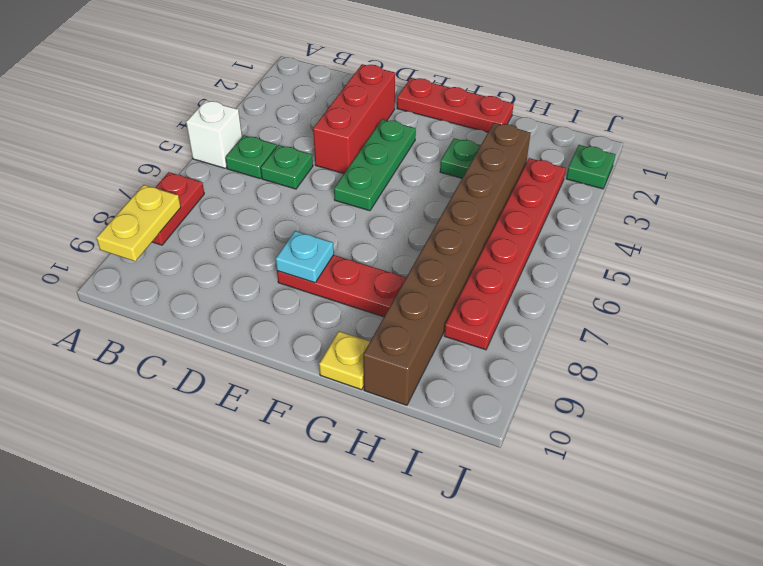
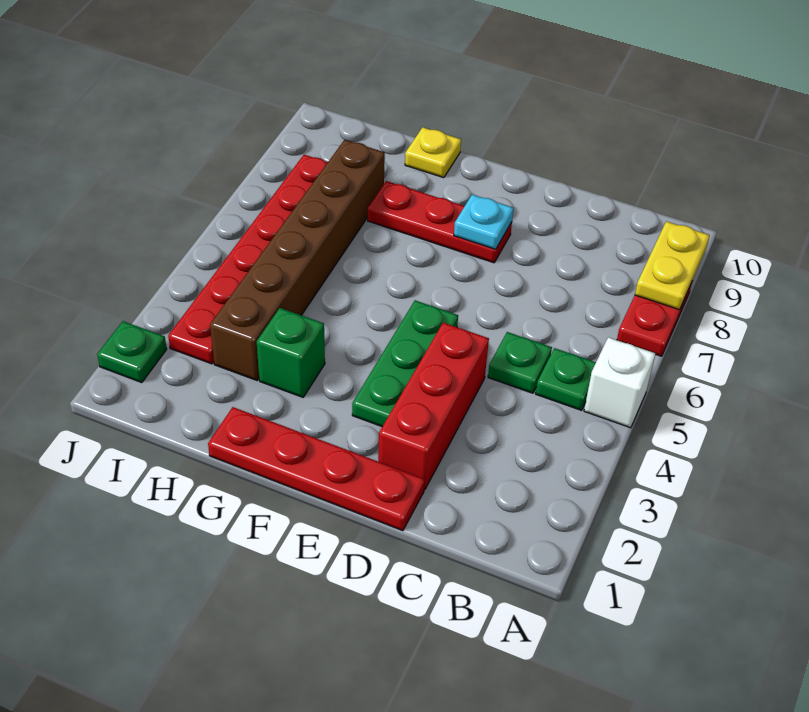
red 1x3 plate [397,78,514,132] -> red 1x4 plate [208,407,425,531]
green 1x1 plate [440,138,481,178] -> green 1x1 brick [257,308,325,397]
brown 1x8 brick [363,123,531,405] -> brown 1x6 brick [210,140,385,380]

